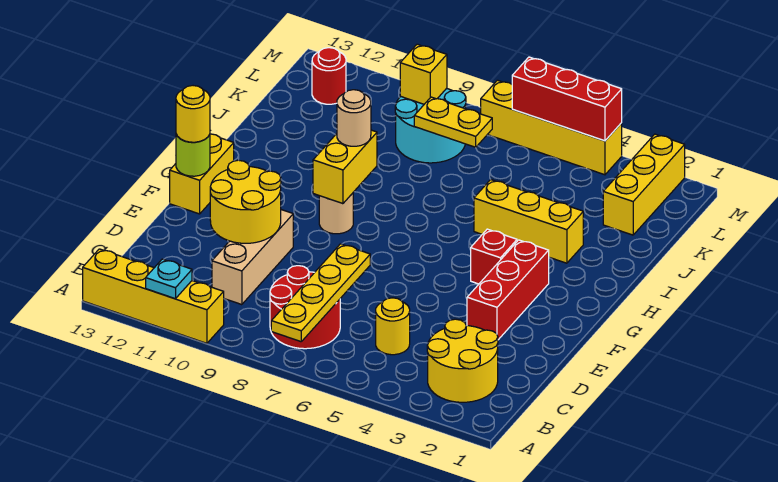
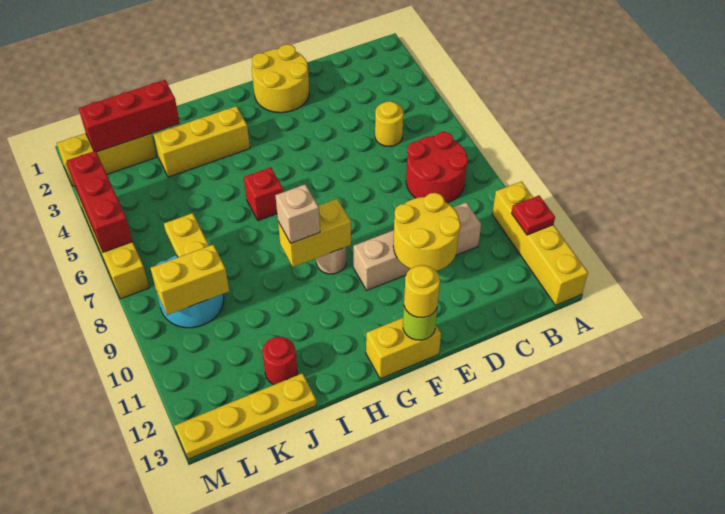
yellow 1x4 plate [271,244,370,342] -> yellow 1x4 plate moved to [175,373,316,459]
cyan 1x1 plate [146,259,192,299] -> red 1x1 plate [512,196,555,235]
yellow 2x2 round brick [427,319,498,402] -> yellow 2x2 round brick moved to [252,44,309,113]
tan 1x3 brick [212,210,293,305] -> tan 1x4 brick [353,202,481,290]
red 1x3 brick [467,240,549,340] -> red 1x3 brick moved to [79,80,180,152]
red 1x1 brick [471,229,517,284] -> red 1x1 brick moved to [244,167,283,221]
tan 1x1 round brick [337,90,371,146] -> tan 1x1 brick [275,184,320,243]
yellow 1x3 brick [474,180,583,263] -> yellow 1x3 brick turned to [153,106,250,177]
yellow 1x1 brick [400,44,447,104] -> yellow 1x2 brick [150,245,229,315]
red 1x1 round brick [312,48,346,104] -> red 1x1 round brick moved to [262,337,297,385]

